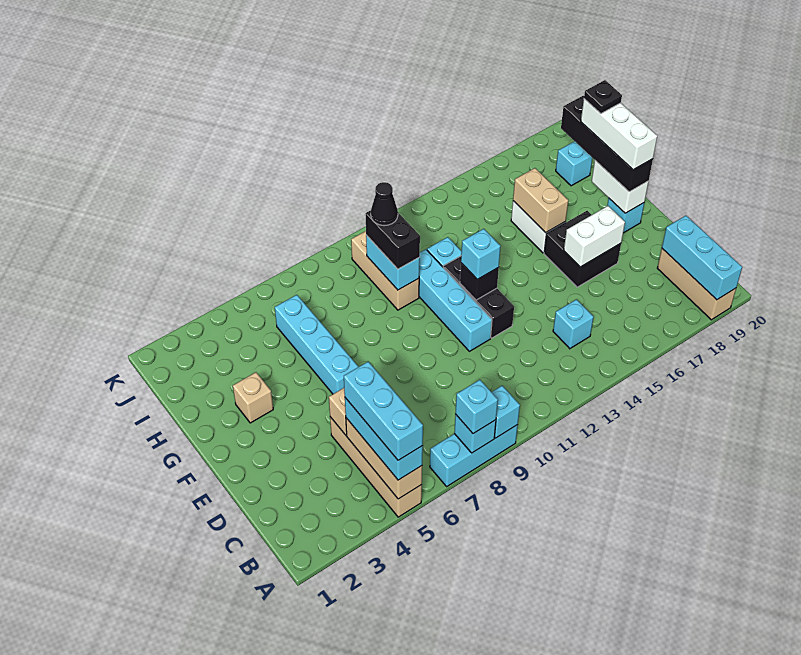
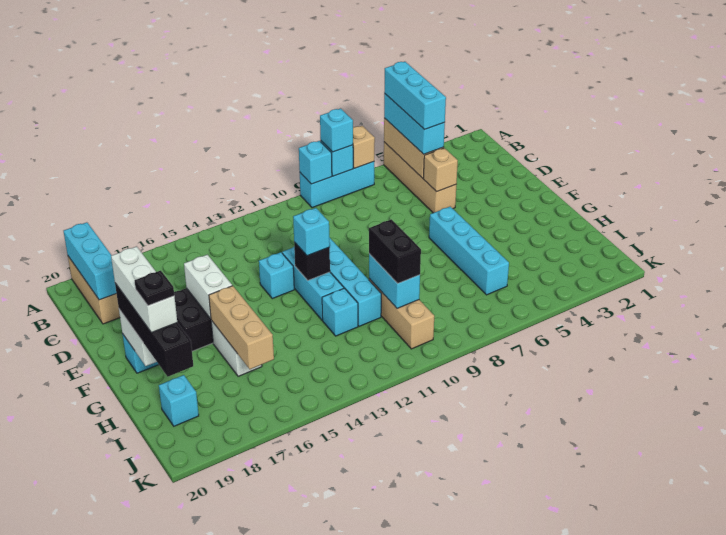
cyan 1x1 brick [553,299,594,349] -> cyan 1x1 brick moved to [259,252,294,299]
black 1x3 brick [443,256,514,338] -> cyan 1x3 brick [282,247,344,320]
white 1x2 brick [564,206,625,267] -> white 1x2 brick turned to [184,255,232,319]
tan 1x1 brick [233,372,273,423] -> tan 1x1 brick moved to [353,126,375,168]
tan 1x2 brick [513,168,568,233] -> tan 1x3 brick [209,286,274,369]
black 1x1 cone [371,182,398,226] -> none

